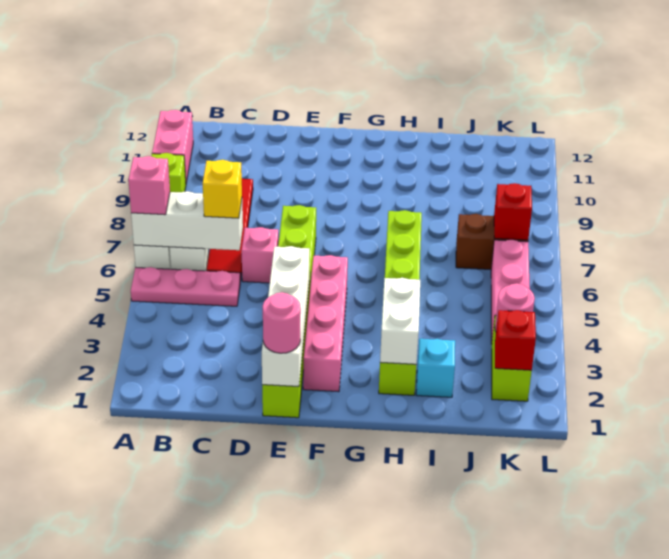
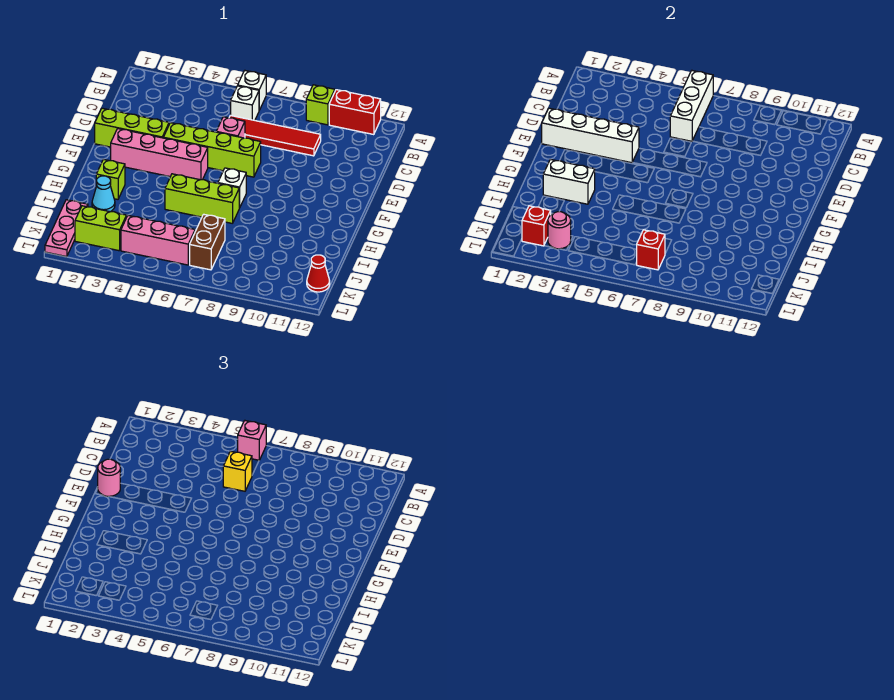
pink 1x3 plate [131,267,240,306] -> pink 1x3 plate moved to [45,200,88,257]
pink 1x2 brick [152,110,193,183] -> red 1x2 brick [329,90,381,135]
none -> white 1x1 brick [218,168,246,208]
cyan 1x1 brick [416,339,455,397] -> cyan 1x1 cone [92,176,115,212]
none -> red 1x1 cone [307,255,330,292]

